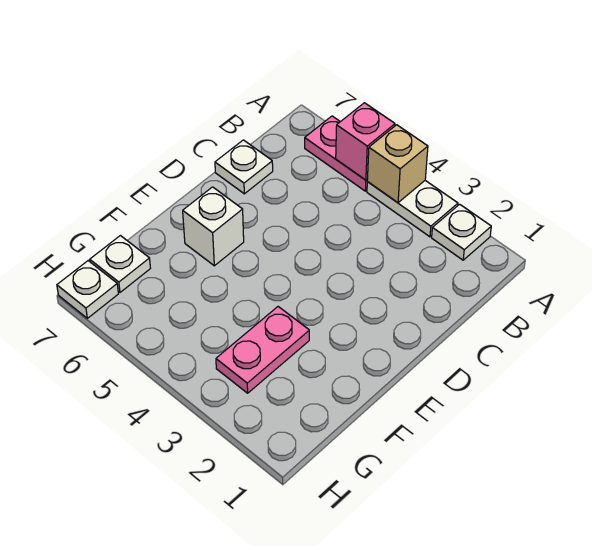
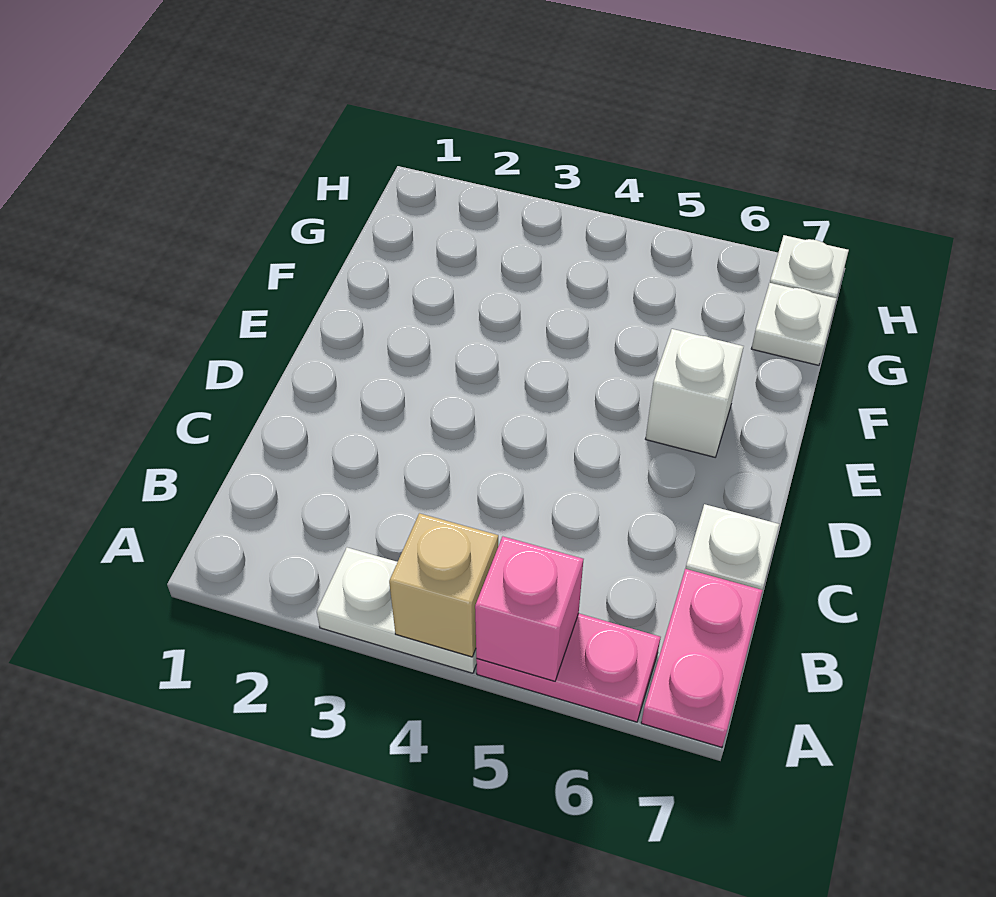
white 1x1 plate [432,204,491,260] -> none
pink 1x2 plate [216,307,309,393] -> pink 1x2 plate moved to [641,569,763,747]

